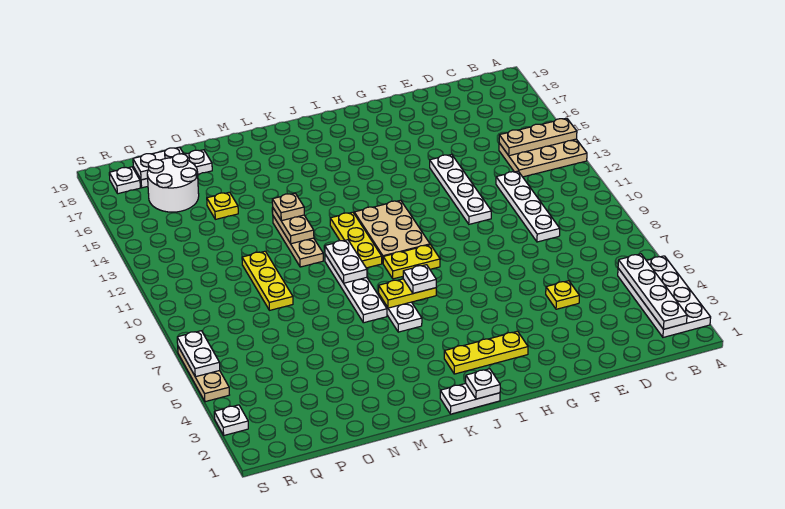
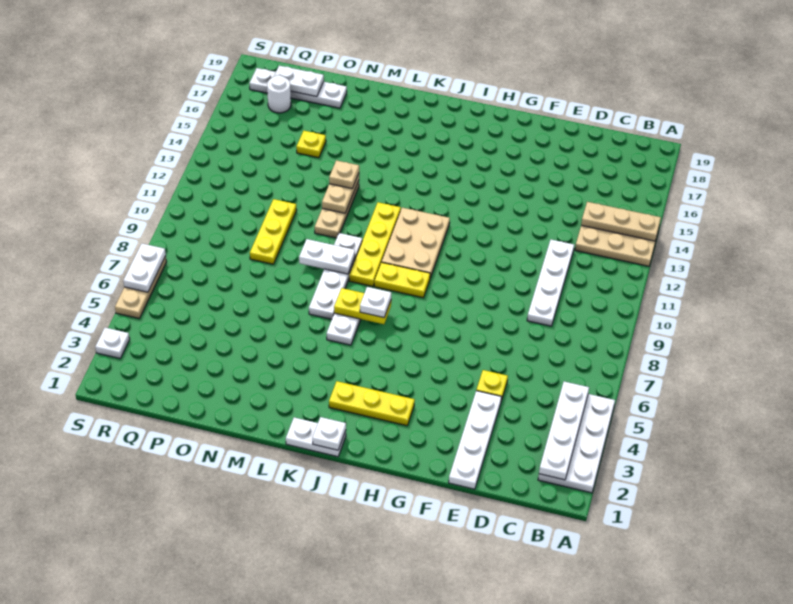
white 1x4 plate [430,154,491,224] -> white 1x4 plate moved to [449,391,502,489]
yellow 1x3 plate [330,212,382,268] -> yellow 1x4 plate [349,202,401,286]
white 1x2 plate [325,240,367,283] -> white 1x2 plate turned to [299,239,355,274]
white 2x2 round brick [147,154,199,212] -> white 1x1 round brick [267,75,291,113]

